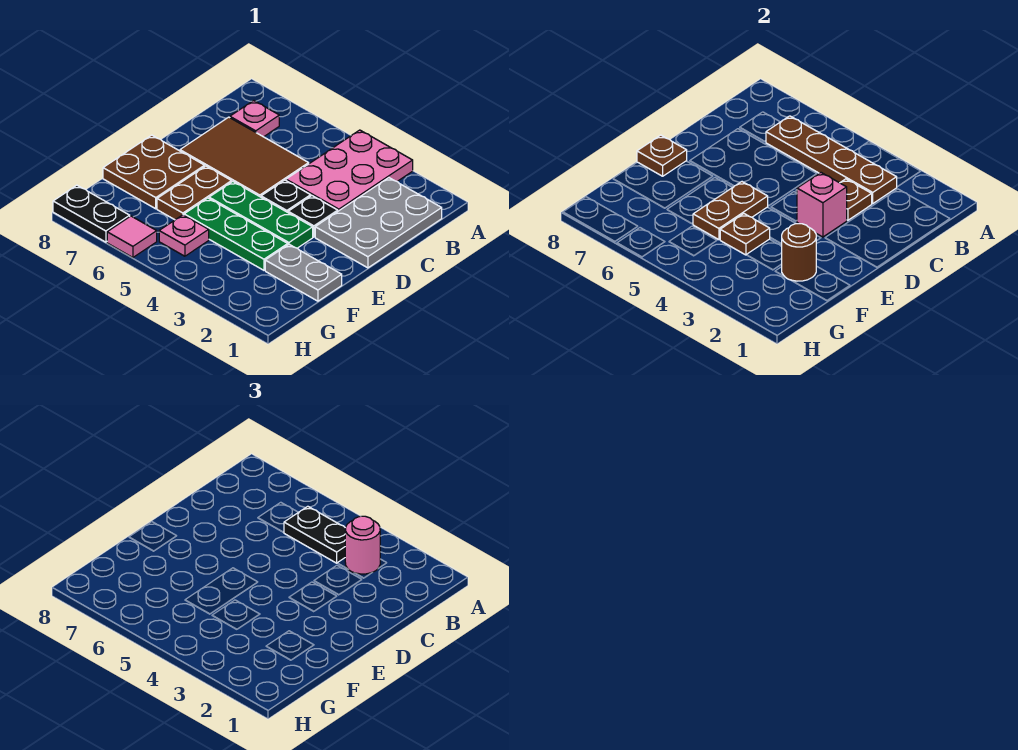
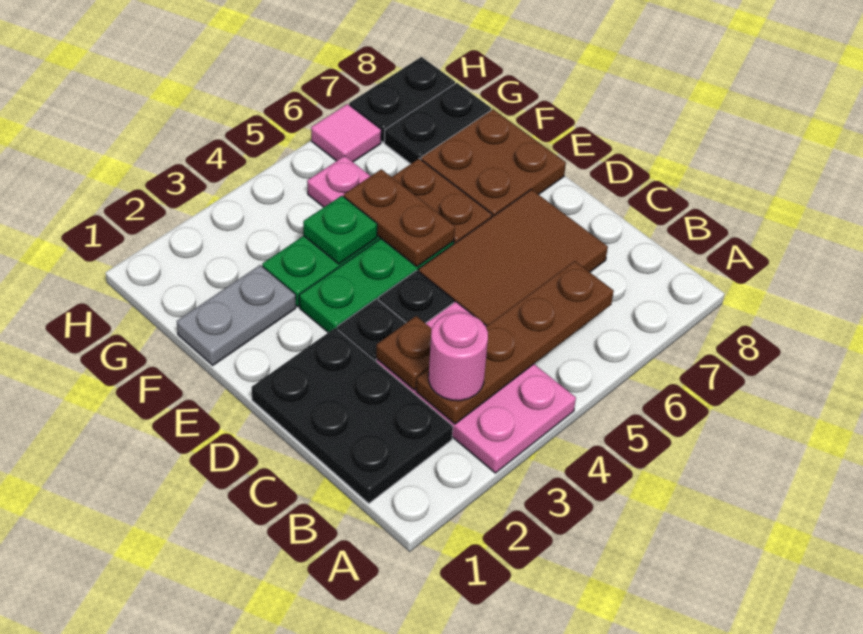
grey 2x3 plate [315,178,442,268] -> black 2x3 plate [251,328,453,503]
black 1x2 plate [284,506,345,563] -> black 1x2 plate moved to [384,83,491,164]
pink 1x1 plate [230,101,279,137] -> none
pink 1x1 brick [797,173,847,237] -> none
brown 1x1 plate [637,135,687,176] -> none
brown 1x1 round brick [781,224,816,281] -> none
brown 1x1 plate [720,214,770,255] -> green 1x1 plate [303,196,377,264]

